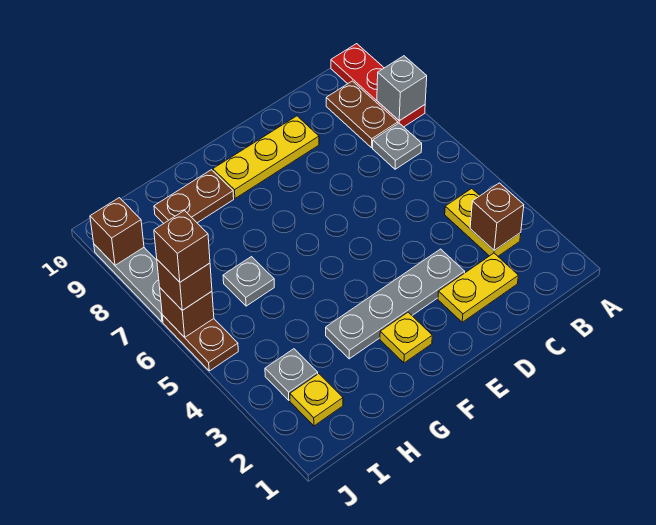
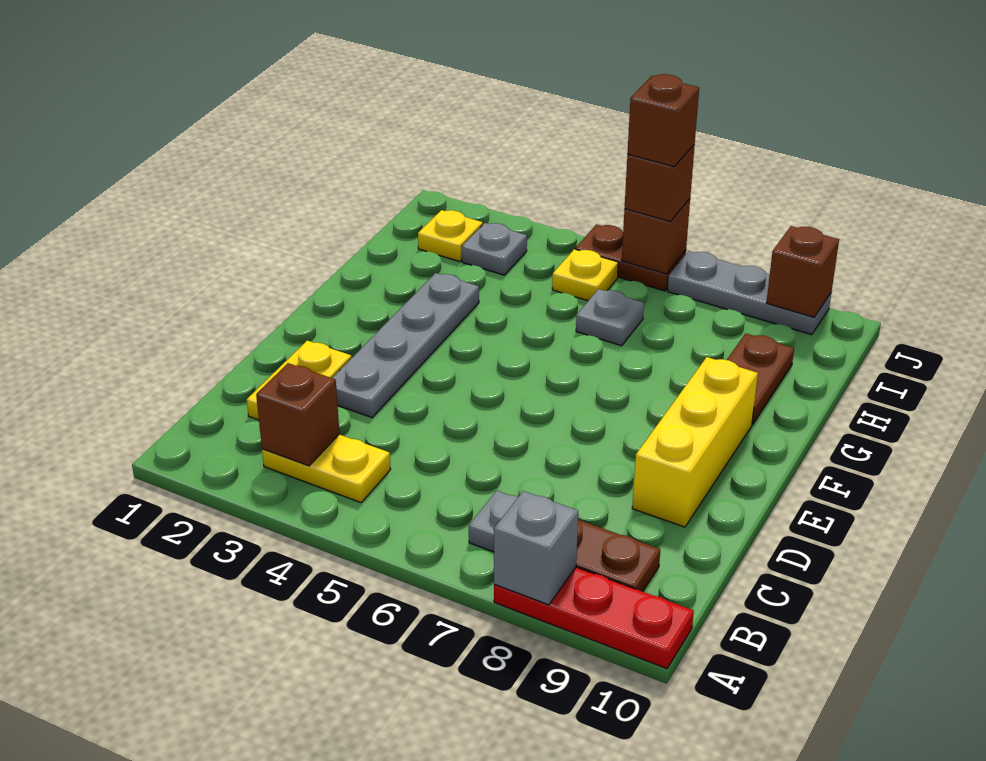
yellow 1x3 plate [213,116,319,198] -> yellow 1x3 brick [632,357,758,527]
yellow 1x1 plate [380,312,432,363] -> yellow 1x1 plate moved to [552,249,618,301]

